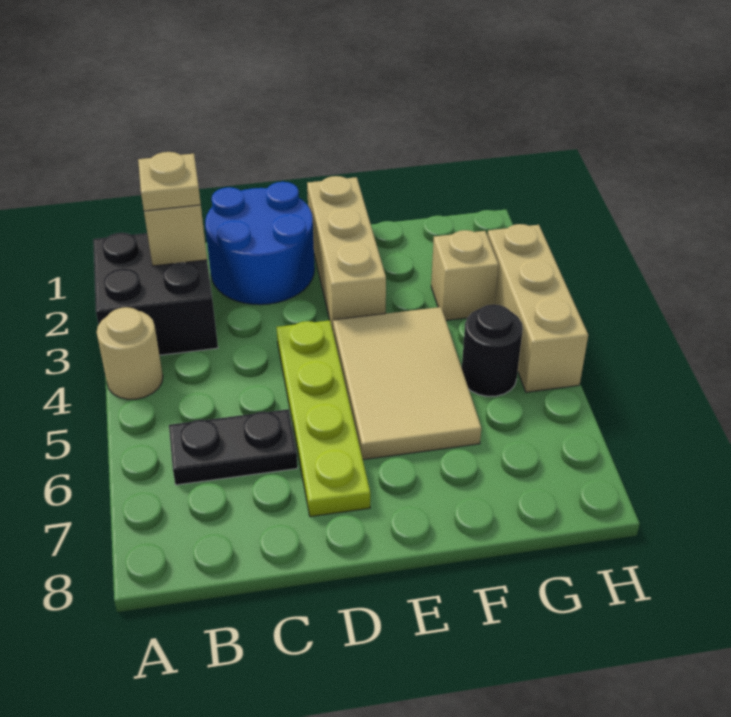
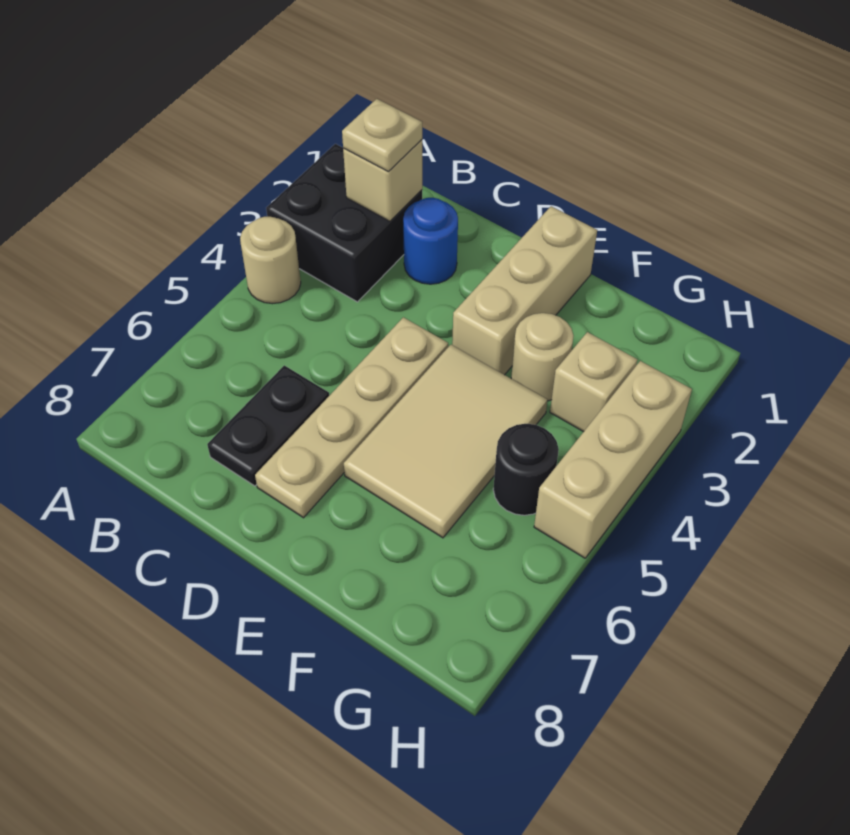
black 1x2 plate [169,409,298,485] -> black 1x2 plate turned to [207,365,329,486]
blue 2x2 round brick [205,182,315,305] -> blue 1x1 round brick [403,198,458,284]
lime 1x4 plate [277,320,370,517] -> tan 1x4 plate [255,317,448,518]
none -> tan 1x1 round brick [511,313,574,401]

